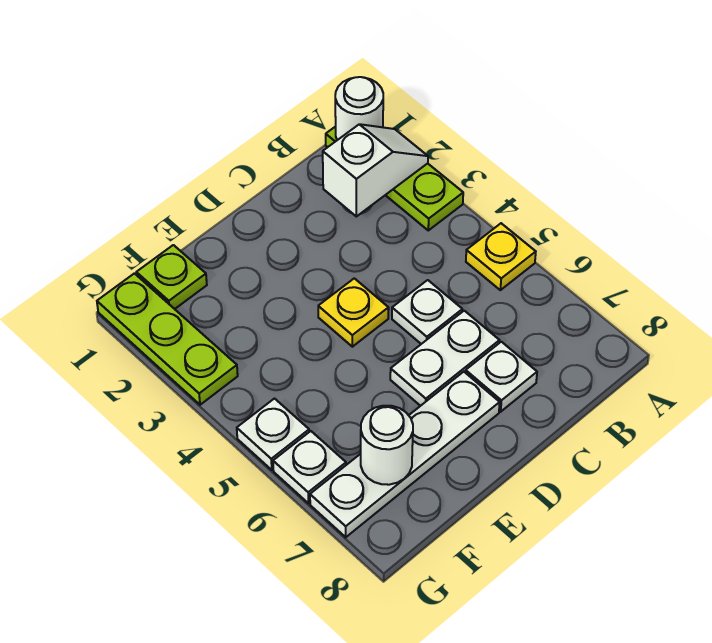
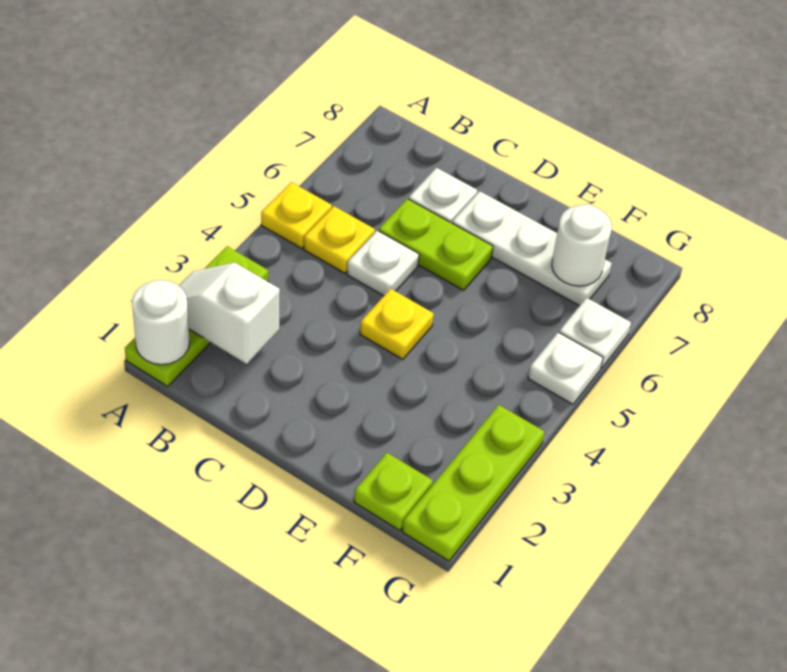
none -> yellow 1x1 plate [304,206,375,273]
white 1x2 plate [390,311,500,406] -> lime 1x2 plate [379,199,493,290]
white 1x4 plate [310,372,500,537] -> white 1x3 plate [452,191,612,306]

